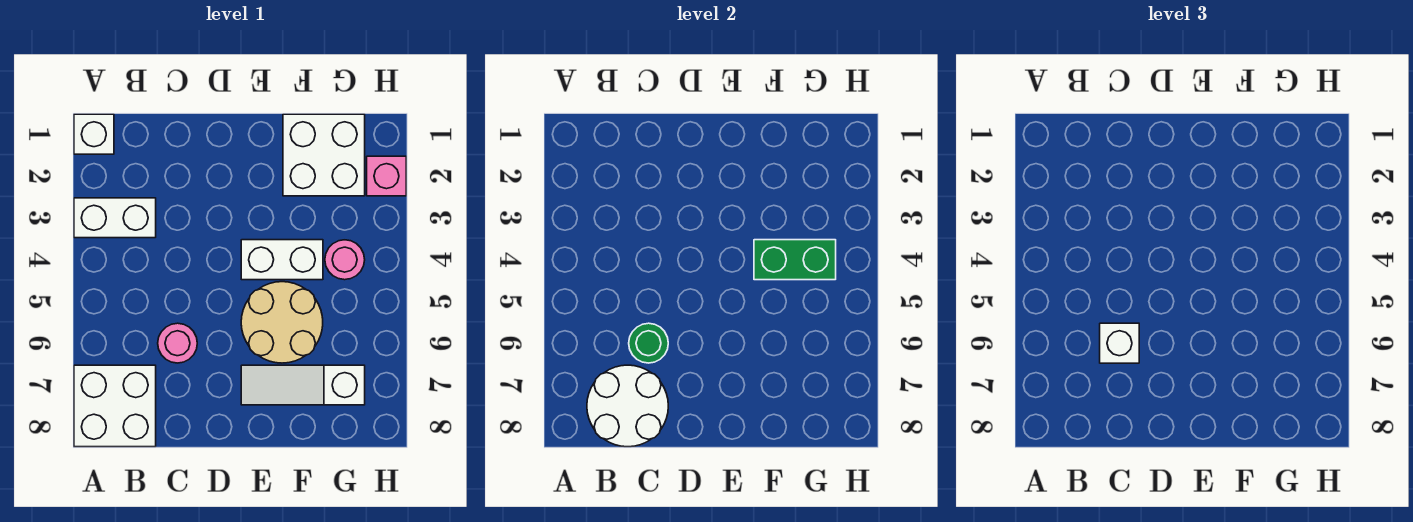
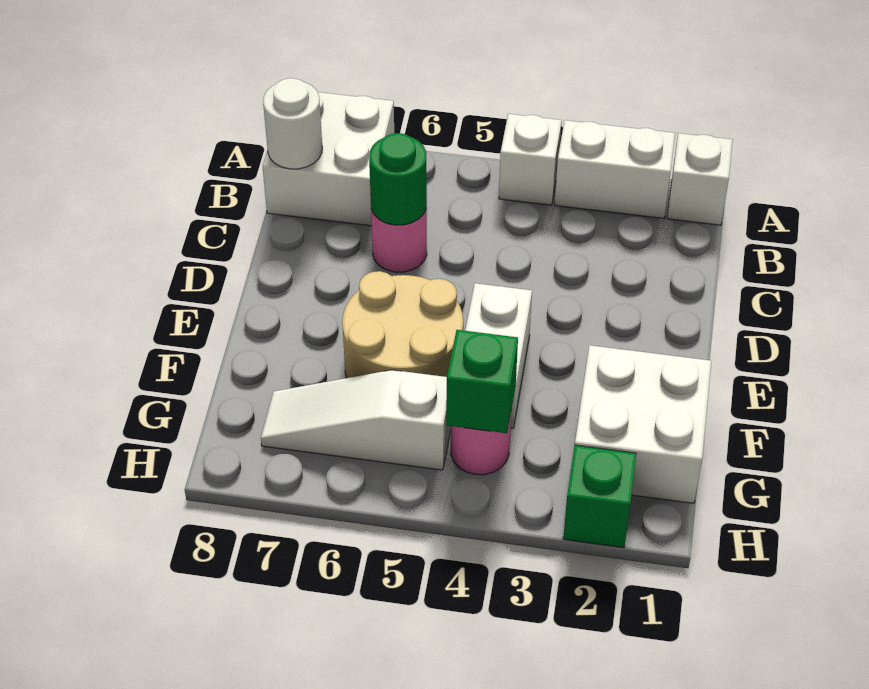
white 1x2 brick [74,198,156,238] -> white 1x2 brick turned to [555,120,675,218]
white 2x2 round brick [587,365,668,447] -> white 1x1 round brick [263,78,322,169]
white 1x1 brick [1100,323,1139,363] -> white 1x1 brick moved to [499,114,562,205]
white 1x3 slope [241,365,365,405] -> white 1x3 slope turned to [261,370,451,470]
green 1x2 brick [754,240,836,280] -> green 1x1 brick [446,330,518,433]
pink 1x1 brick [367,156,406,196] -> green 1x1 brick [563,445,636,548]

